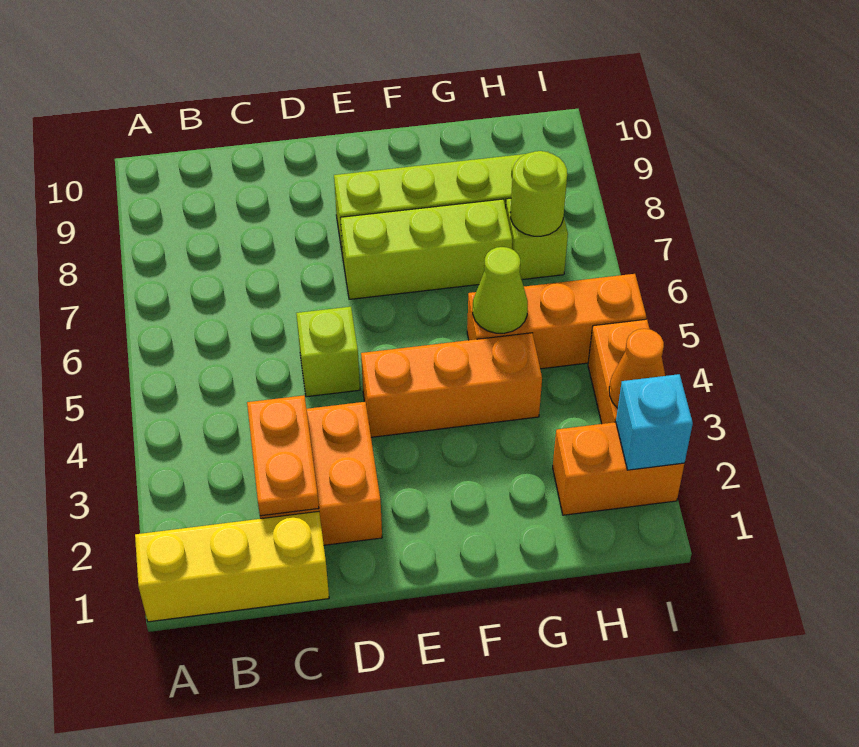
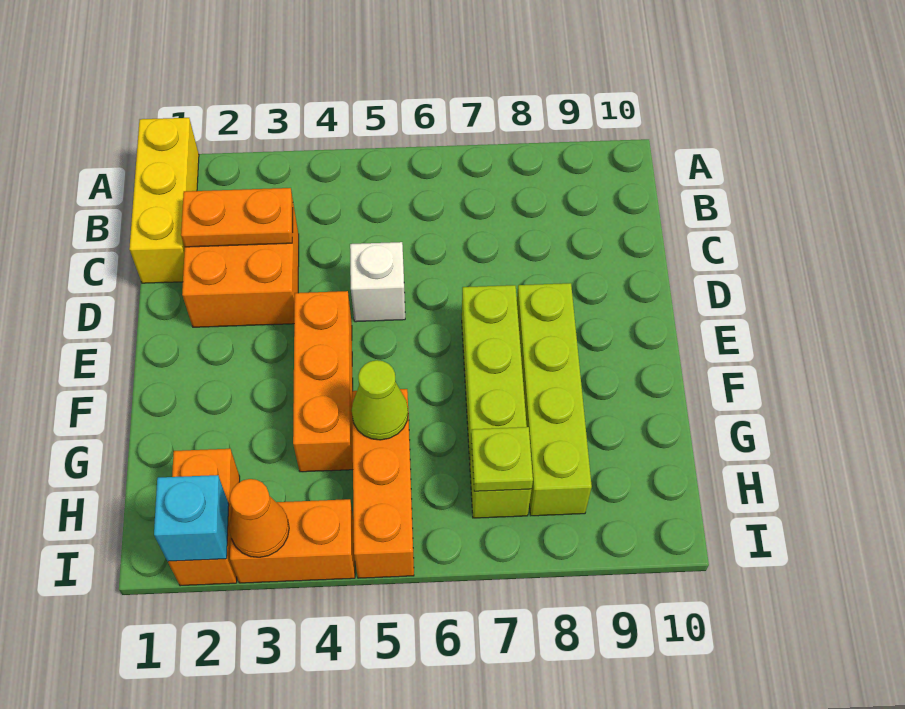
lime 1x1 brick [296,307,360,397] -> white 1x1 brick [350,242,405,322]
lime 1x1 round brick [510,151,567,236] -> lime 1x1 plate [471,427,533,491]

